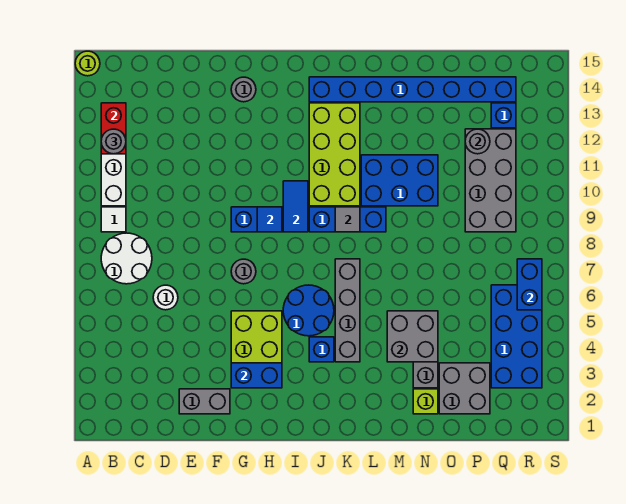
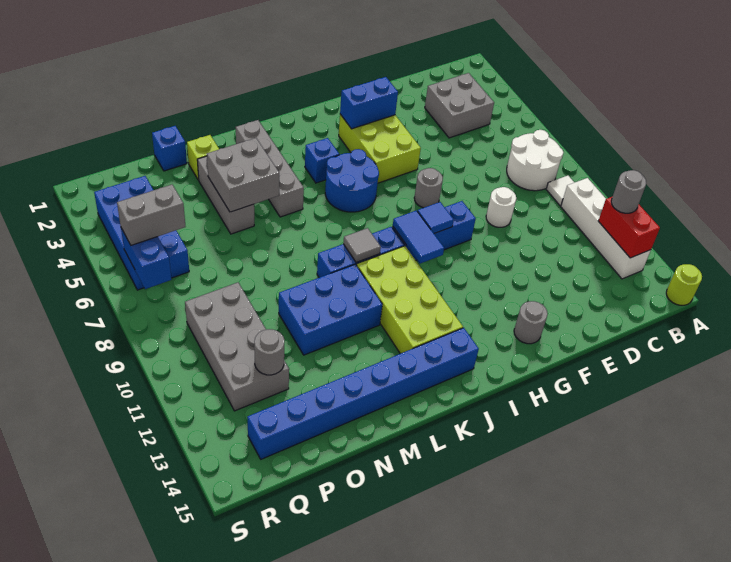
white 1x1 round brick [153,285,178,310] -> white 1x1 round brick moved to [486,187,516,227]
grey 1x2 brick [179,389,230,414] -> grey 1x2 brick moved to [117,185,185,245]
grey 1x4 brick [335,259,360,362] -> grey 1x4 brick moved to [236,120,304,217]
grey 2x2 brick [439,363,490,414] -> grey 2x2 brick moved to [425,73,494,138]
blue 1x1 brick [491,103,516,128] -> blue 1x1 brick moved to [152,126,187,171]

